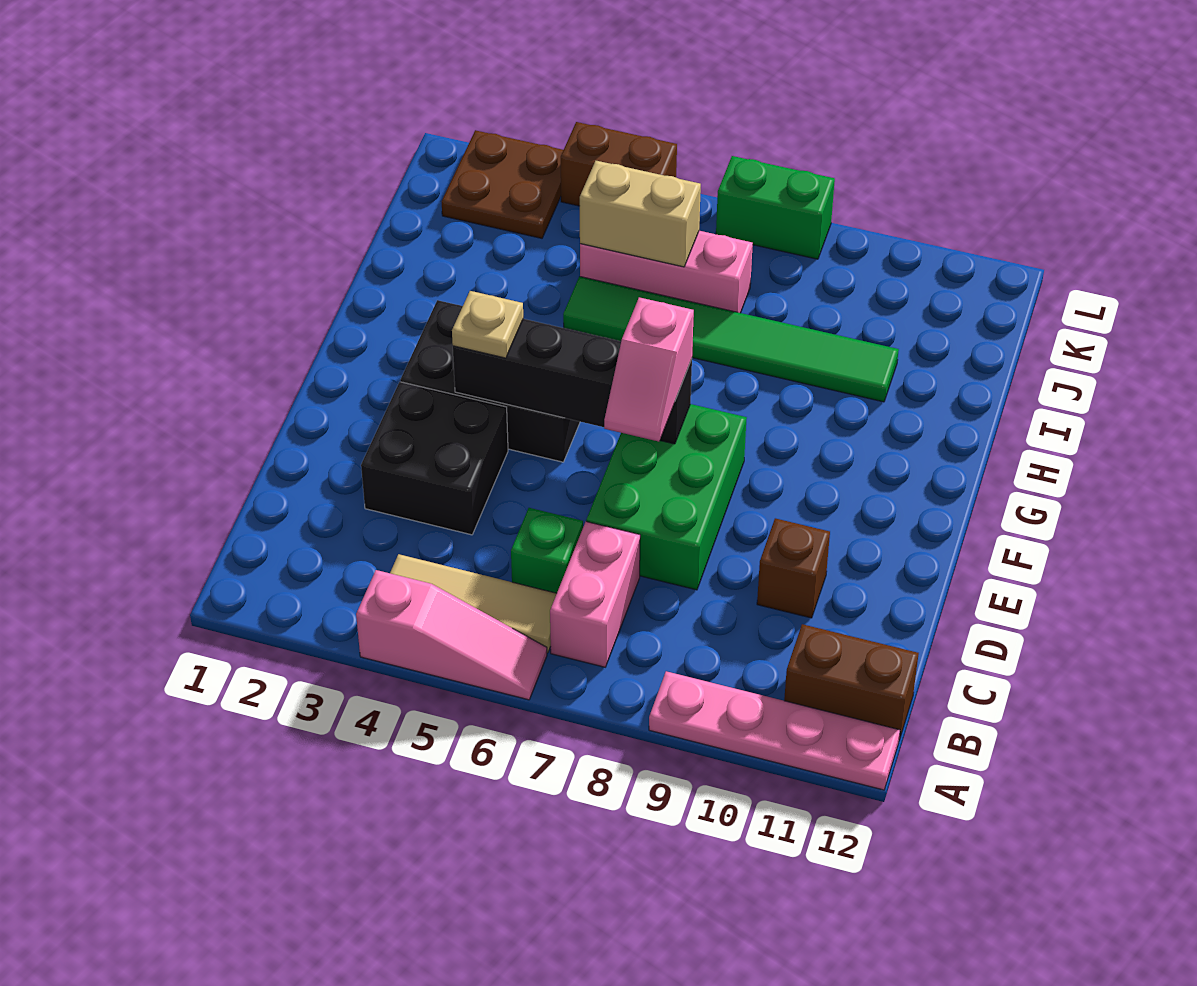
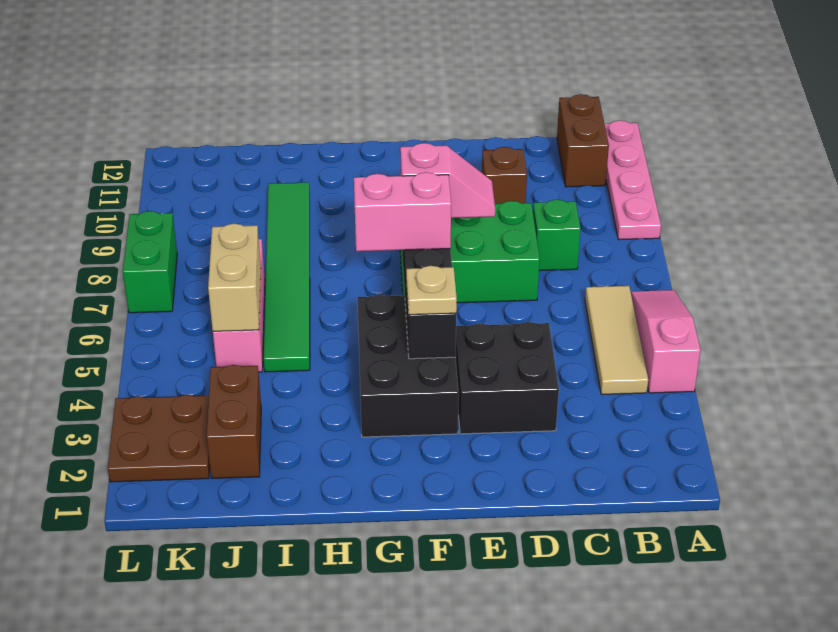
pink 1x2 brick [550,522,640,667] -> pink 1x2 brick moved to [354,172,451,251]
green 1x1 brick [511,508,583,593] -> green 1x1 brick moved to [533,200,581,271]
brown 1x2 brick [561,122,677,206] -> brown 1x2 brick moved to [207,365,261,478]

